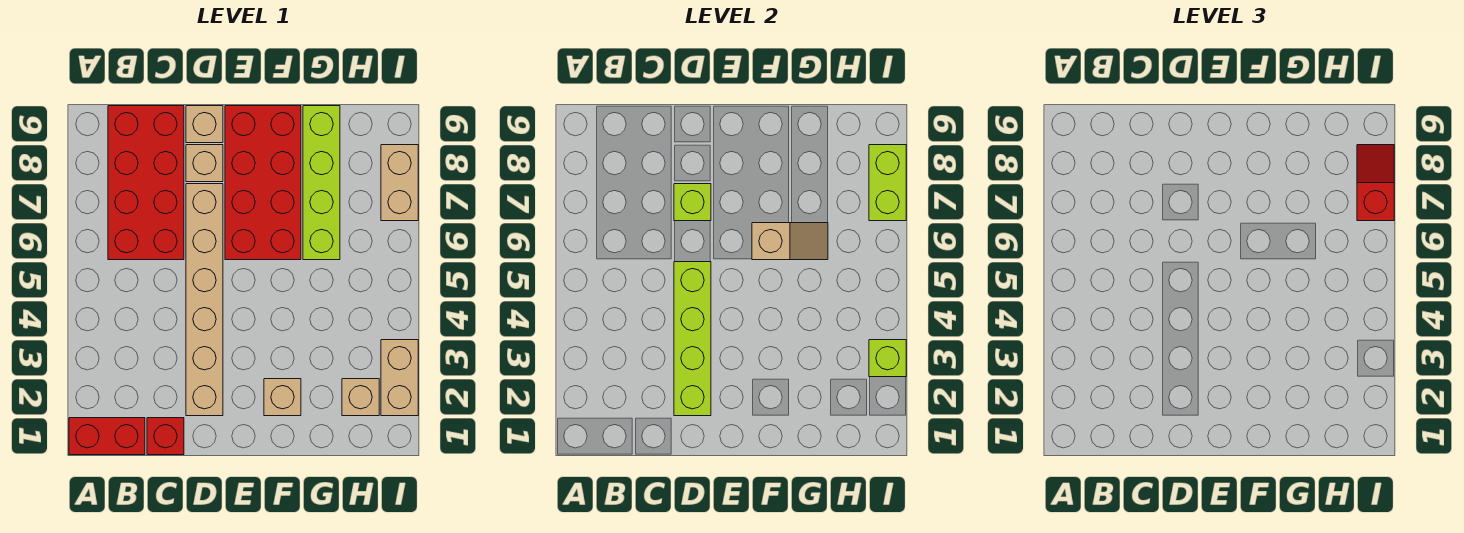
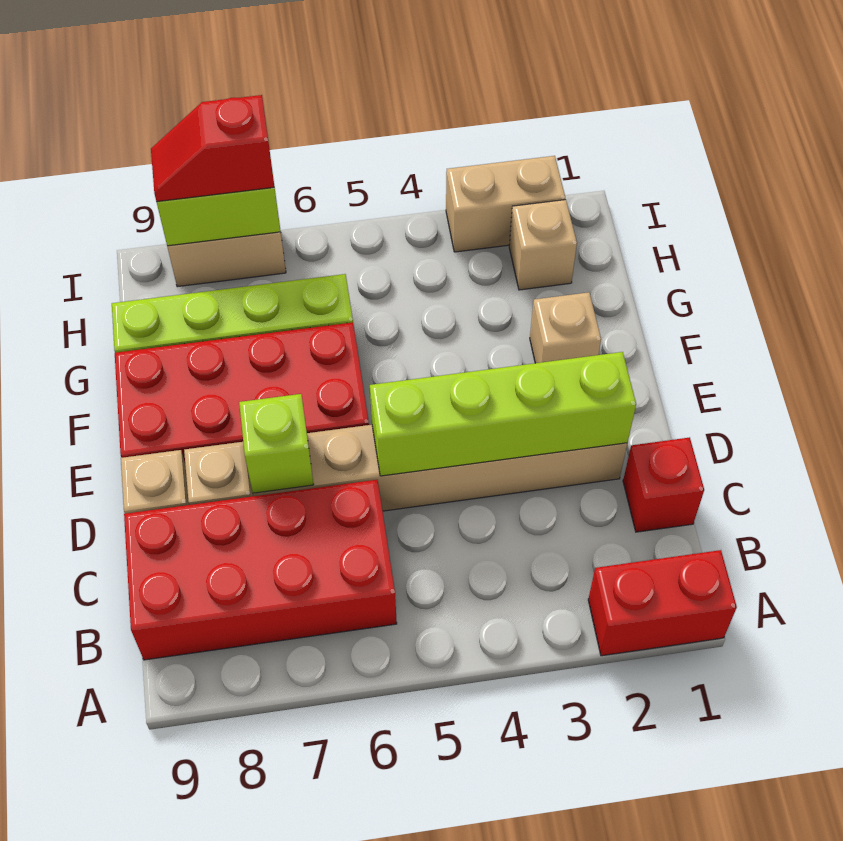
red 1x2 brick [69,418,145,455] -> red 1x2 brick turned to [588,550,737,656]
tan 1x2 slope [752,223,828,260] -> none
lime 1x1 brick [869,340,906,377] -> none

